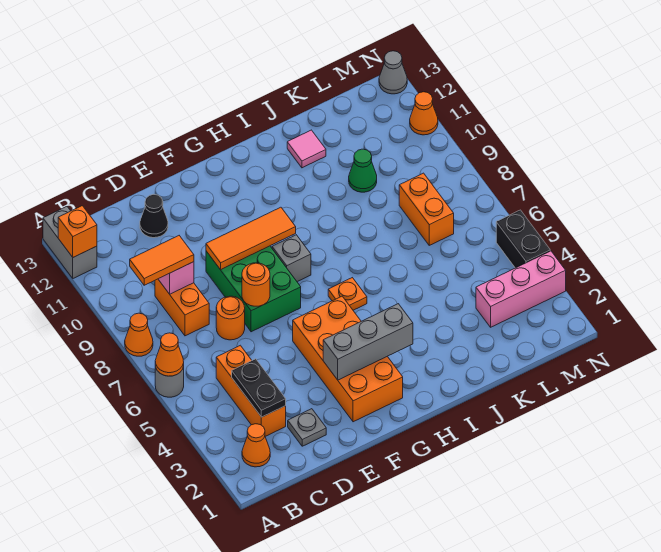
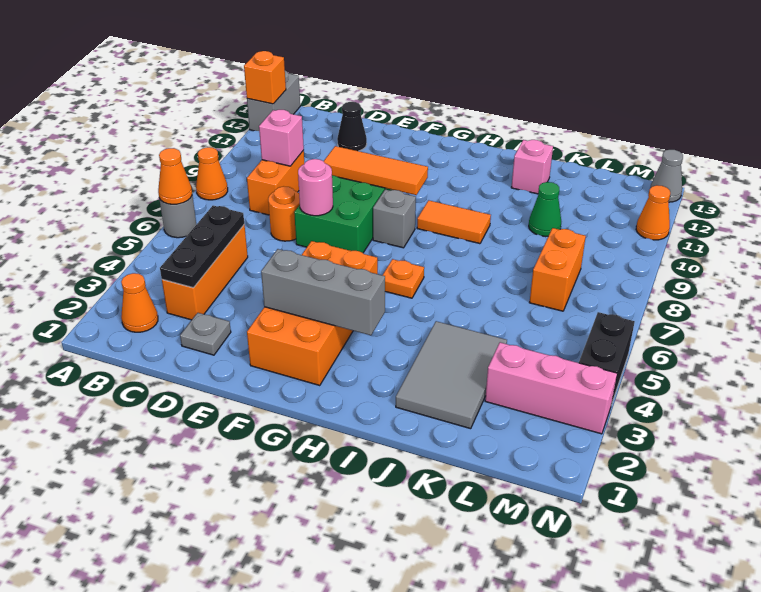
orange 1x2 tile [130,236,194,285] -> orange 1x2 tile moved to [417,200,491,244]
black 1x2 plate [232,359,286,417] -> black 1x3 plate [160,206,244,288]
orange 1x1 round brick [242,263,270,306] -> pink 1x1 round brick [298,159,333,216]
none -> grey 2x3 tile [396,321,507,429]
pink 1x1 tile [287,130,326,168] -> pink 1x1 brick [511,140,553,194]

